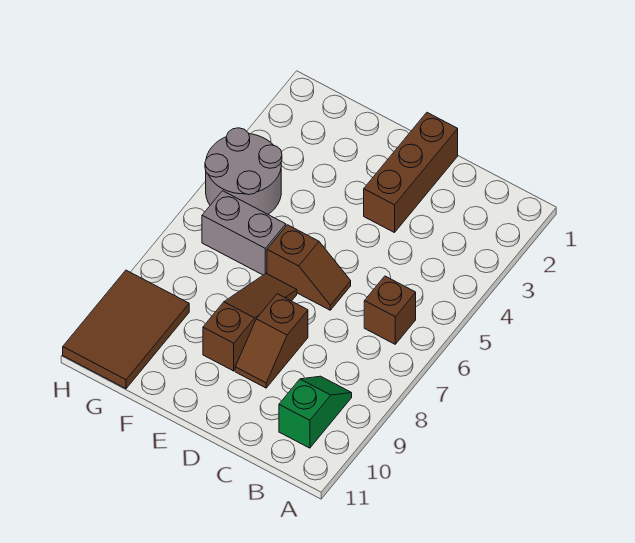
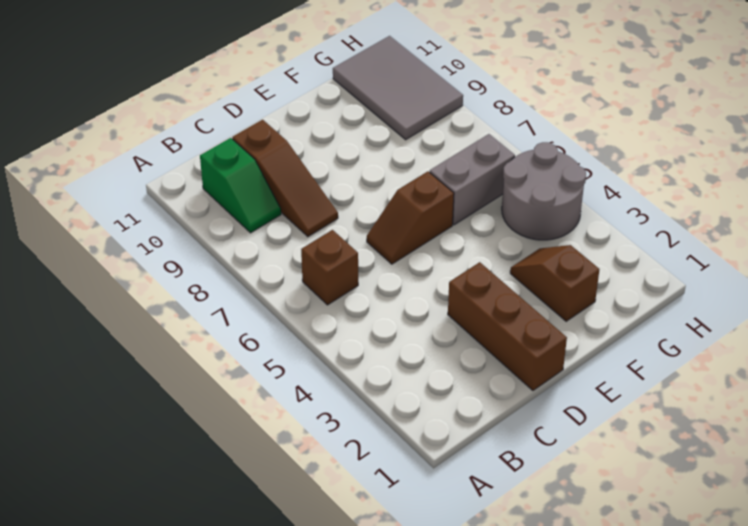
brown 1x2 slope [235,294,308,388] -> brown 1x2 slope moved to [510,245,600,321]
brown 1x3 slope [203,274,297,371] -> brown 1x3 slope moved to [232,120,338,237]
brown 2x3 tile [63,270,189,389] -> grey 2x3 tile [333,36,463,140]

